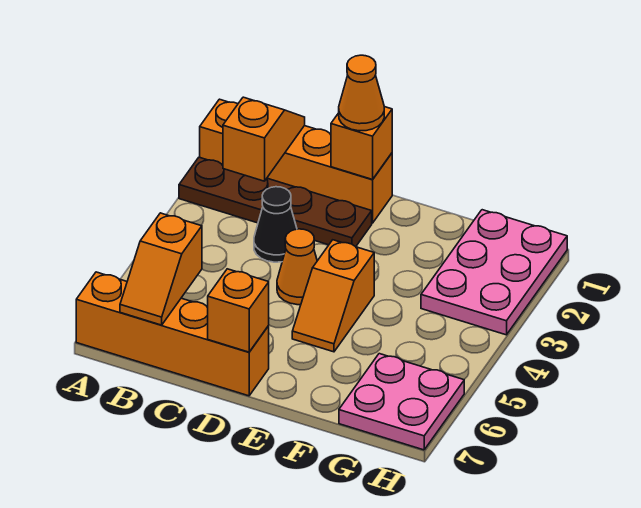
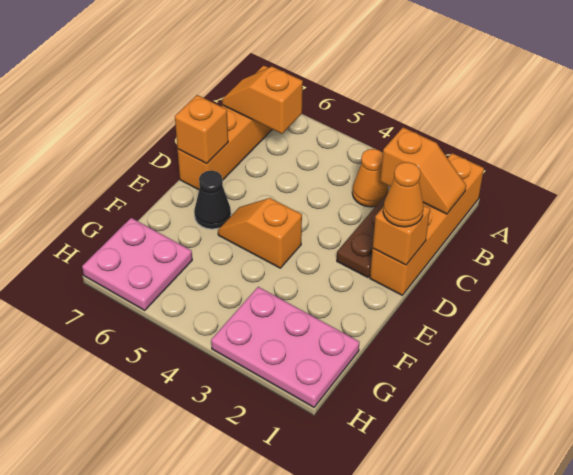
black 1x1 cone [254,187,297,262] -> black 1x1 cone moved to [194,170,231,229]
orange 1x1 cone [277,229,317,305] -> orange 1x1 cone moved to [352,149,388,207]

